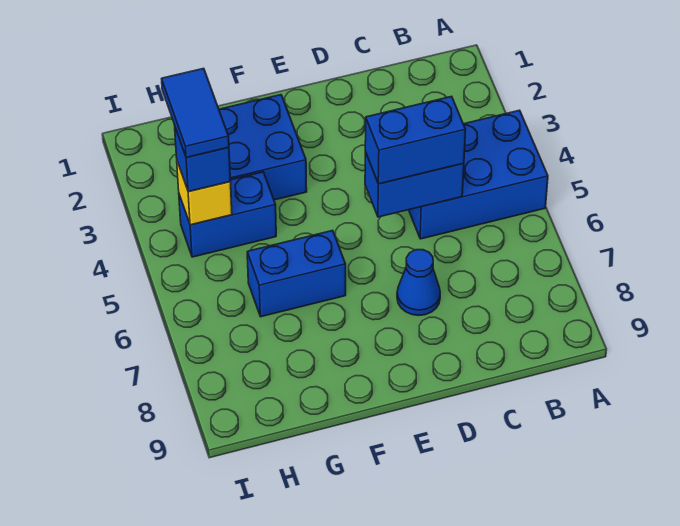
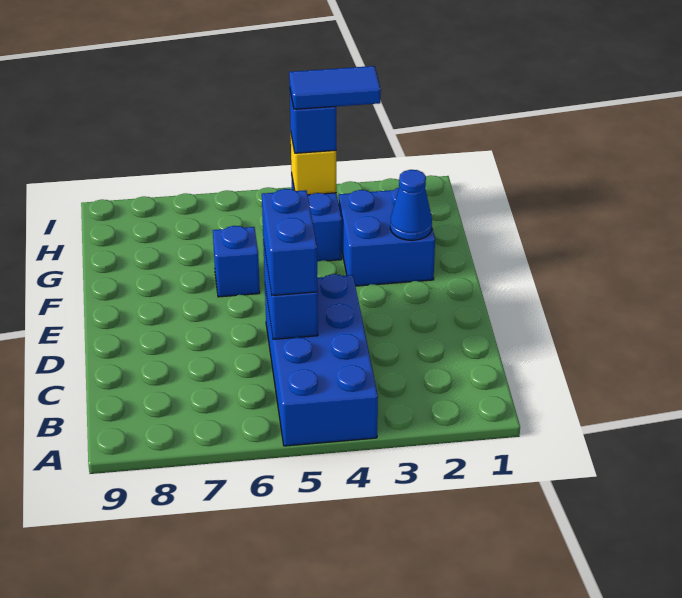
blue 2x3 brick [409,110,548,239] -> blue 2x4 brick [265,274,378,446]
blue 1x1 cone [397,250,440,316] -> blue 1x1 cone moved to [390,170,432,240]
blue 1x2 brick [247,231,346,317] -> blue 1x1 brick [213,226,260,297]

